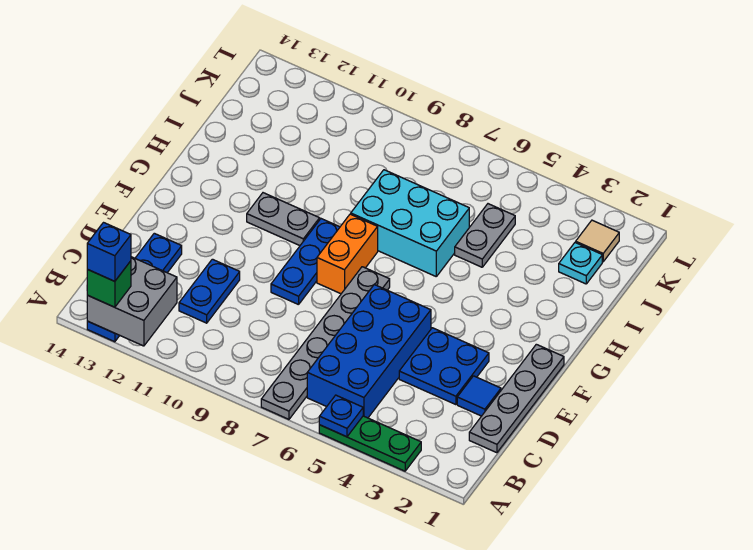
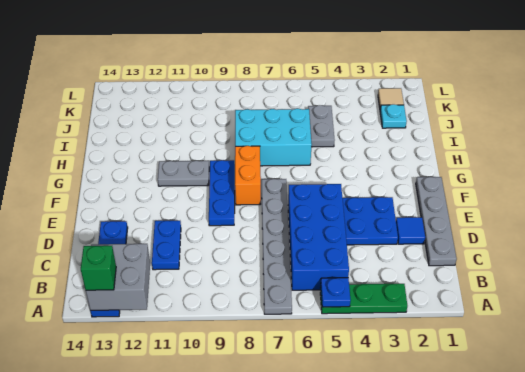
blue 1x1 brick [87,223,131,281] -> none

